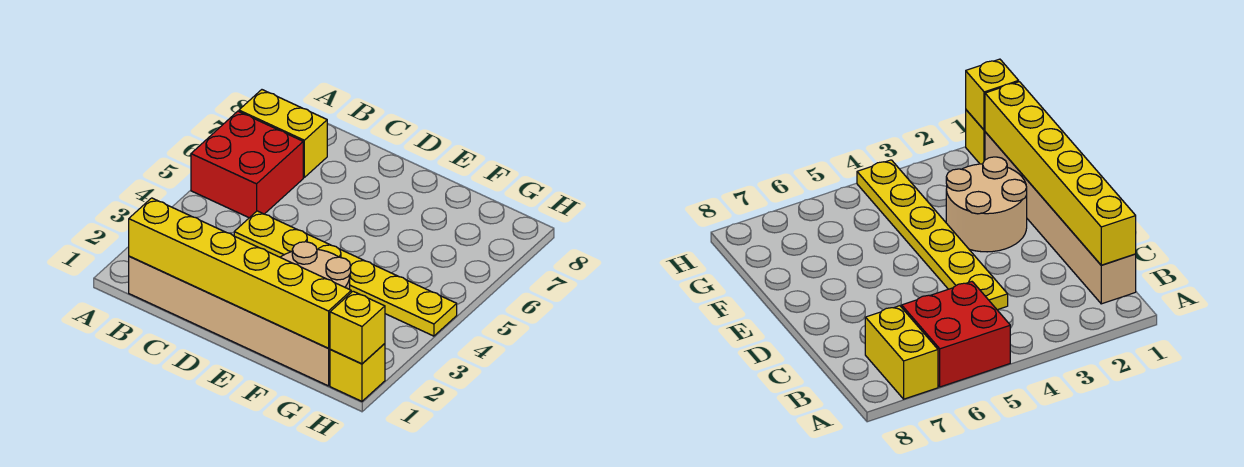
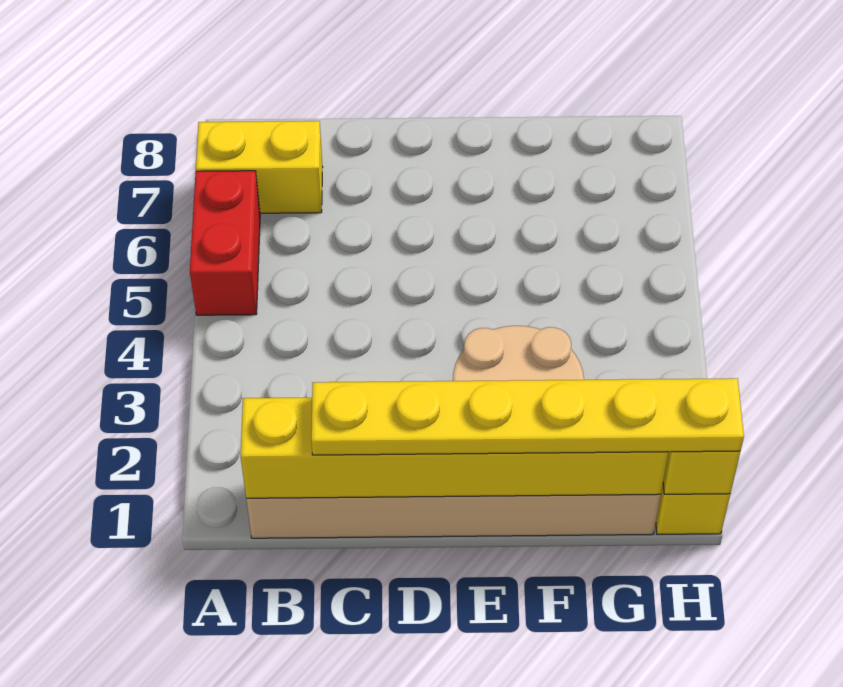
red 2x2 brick [191,111,303,218] -> red 1x2 brick [190,171,260,315]
yellow 1x6 plate [234,211,457,336] -> yellow 1x6 plate moved to [311,378,744,455]

